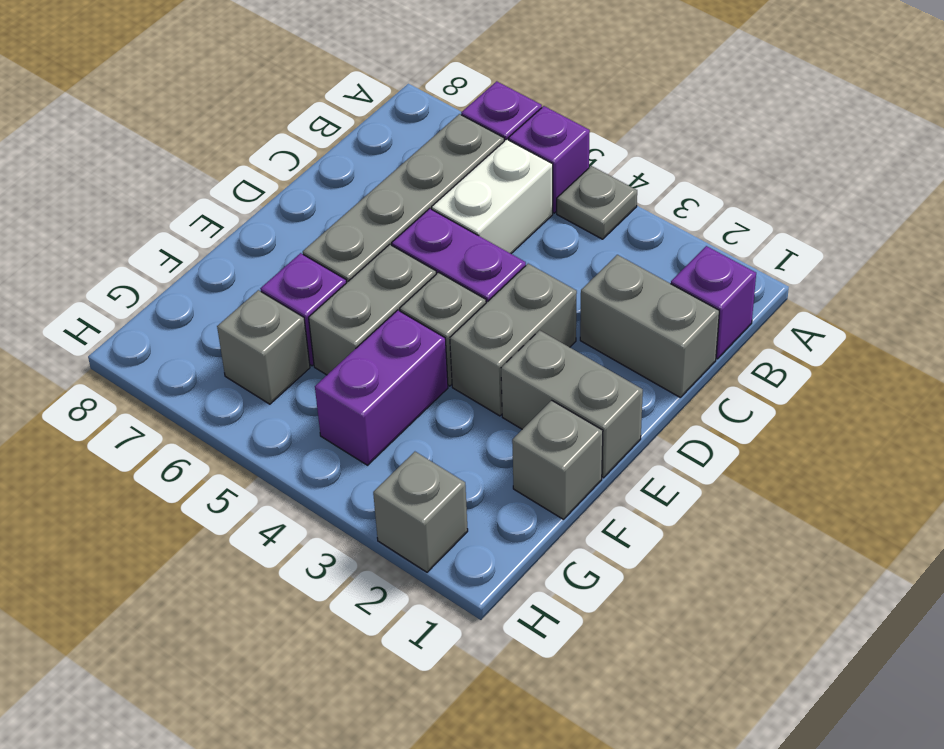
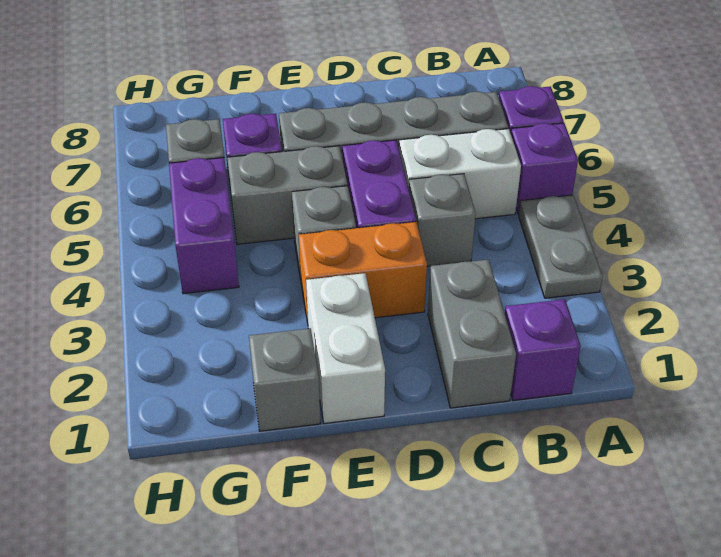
grey 1x1 plate [557,166,637,239] -> grey 1x2 plate [519,195,603,298]
grey 1x2 brick [450,264,577,416] -> orange 1x2 brick [299,222,427,323]
grey 1x2 brick [501,330,643,478] -> white 1x2 brick [306,273,385,423]
purple 1x2 brick [315,310,448,465] -> purple 1x2 brick turned to [169,158,239,294]
grey 1x1 brick [373,452,468,572] -> grey 1x1 brick moved to [409,174,476,267]

